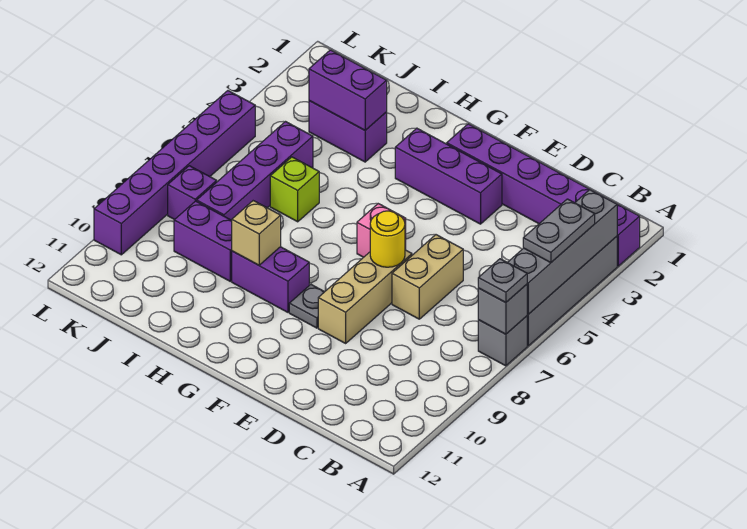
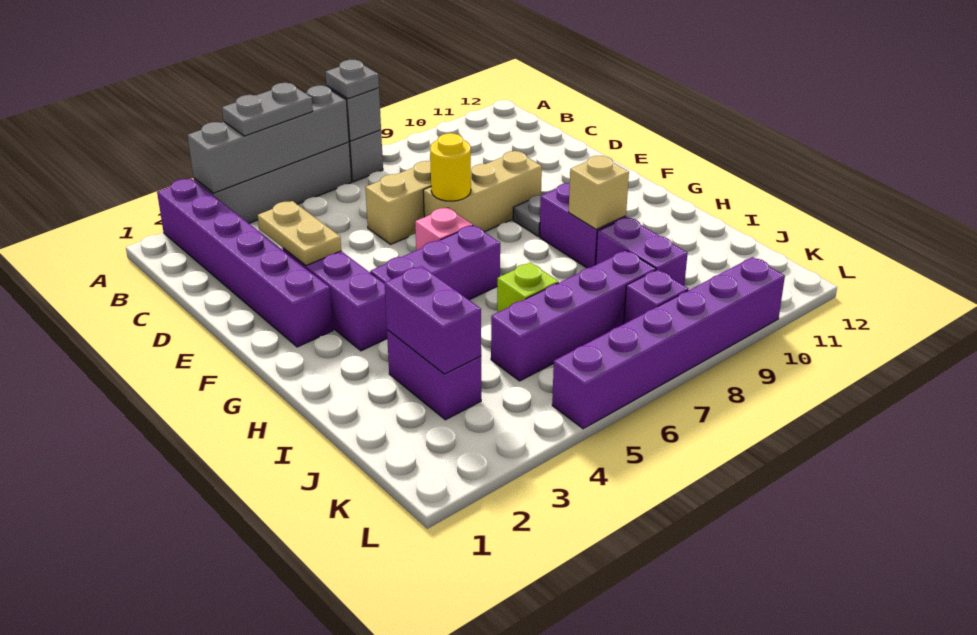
none -> tan 1x2 plate [258,201,341,266]
none -> purple 1x3 brick [370,225,500,300]

